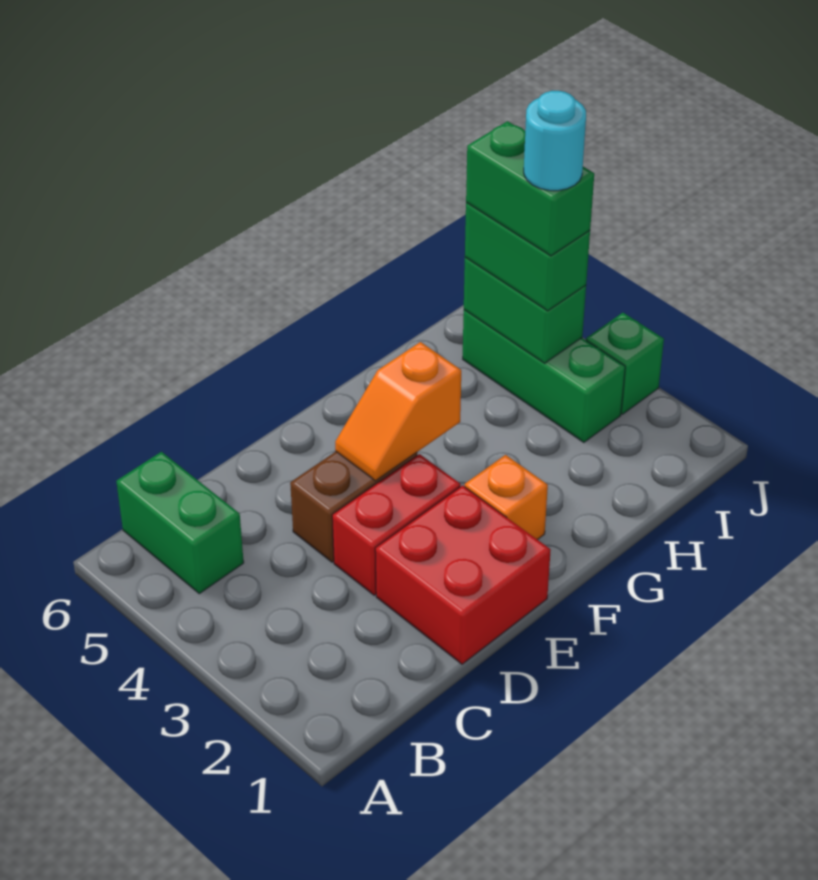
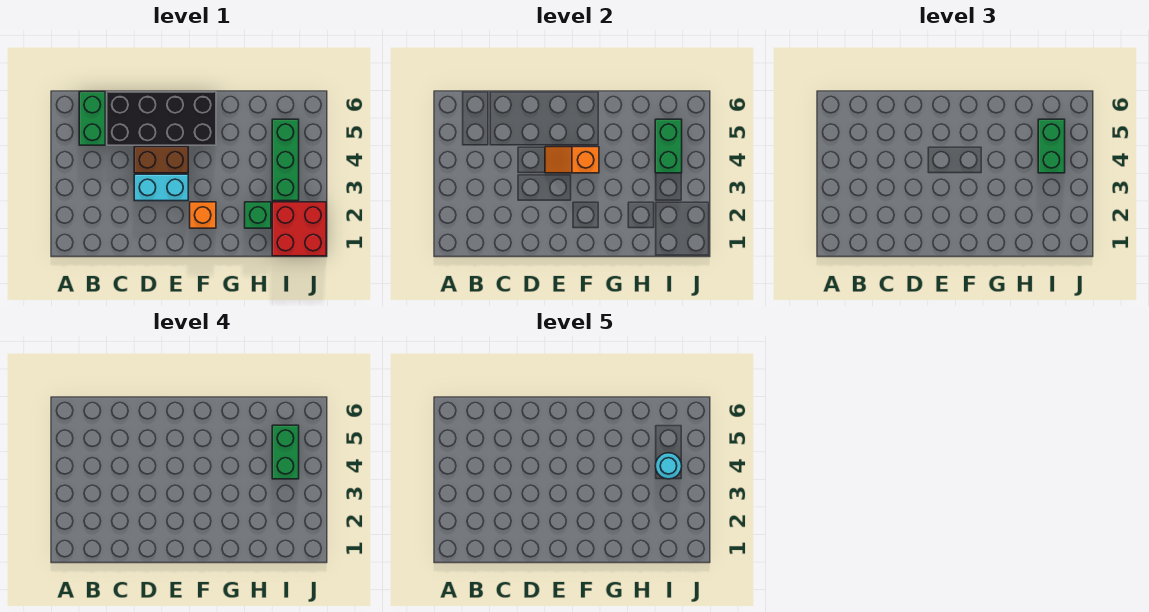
none -> black 2x4 brick [107,92,216,145]
red 2x2 brick [375,485,551,664] -> red 2x2 brick moved to [272,202,326,256]
red 1x2 brick [332,454,461,595] -> cyan 1x2 brick [134,174,188,201]
green 1x1 brick [586,313,664,414] -> green 1x1 brick moved to [245,202,271,228]

